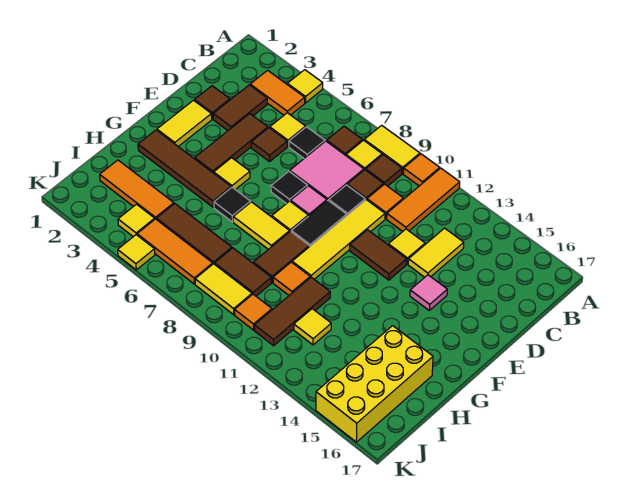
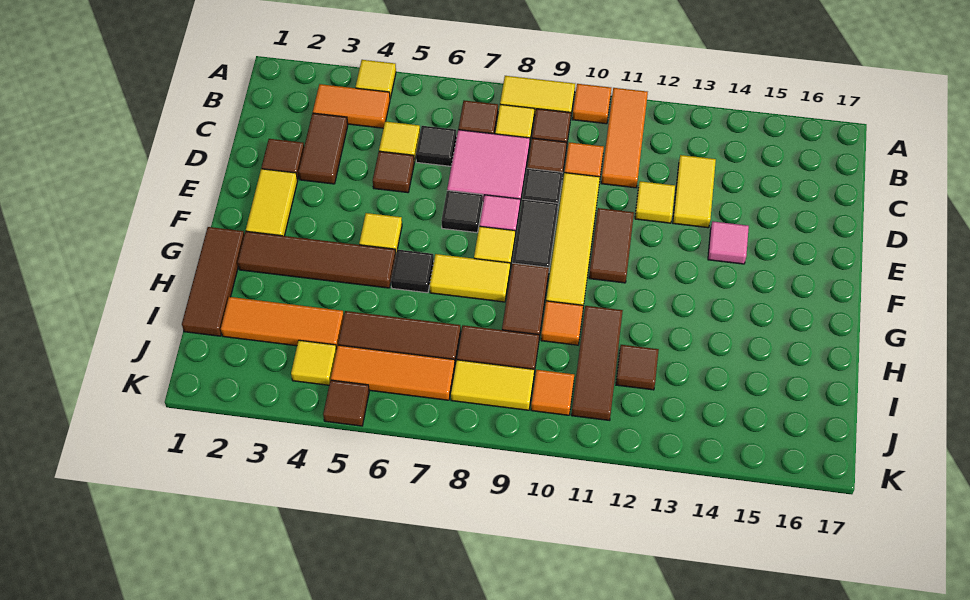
brown 1x3 tile [195,114,268,173] -> brown 1x3 tile moved to [182,227,244,336]
brown 1x2 tile [350,230,407,280] -> brown 1x2 tile turned to [589,208,634,283]
yellow 2x4 brick [316,326,433,442] -> none
yellow 1x1 tile [294,309,331,345] -> brown 1x1 tile [616,345,659,390]
yellow 1x1 tile [118,235,155,270] -> brown 1x1 tile [323,380,369,426]

